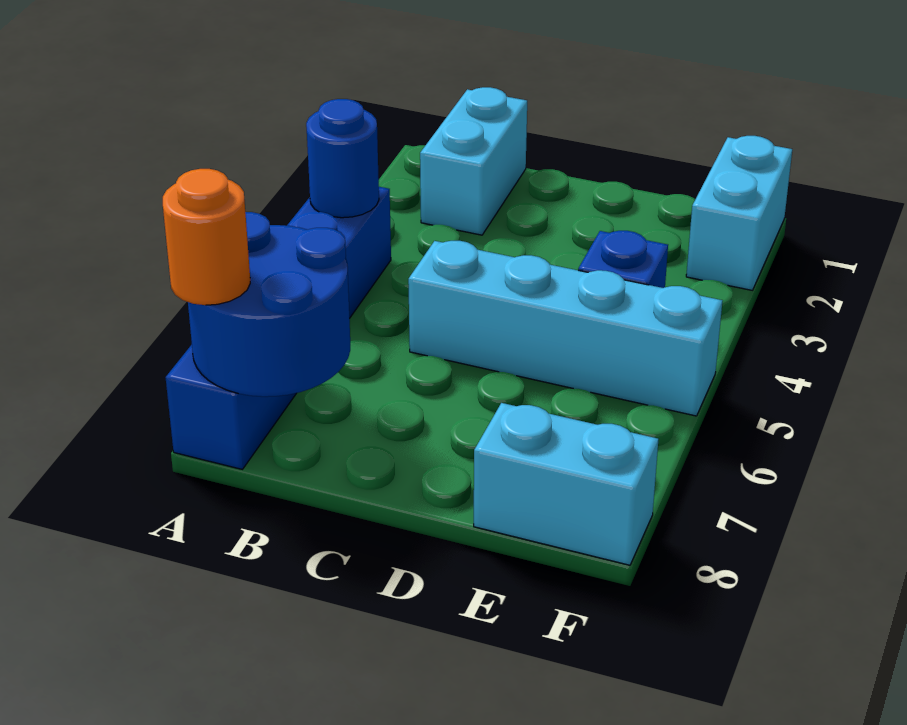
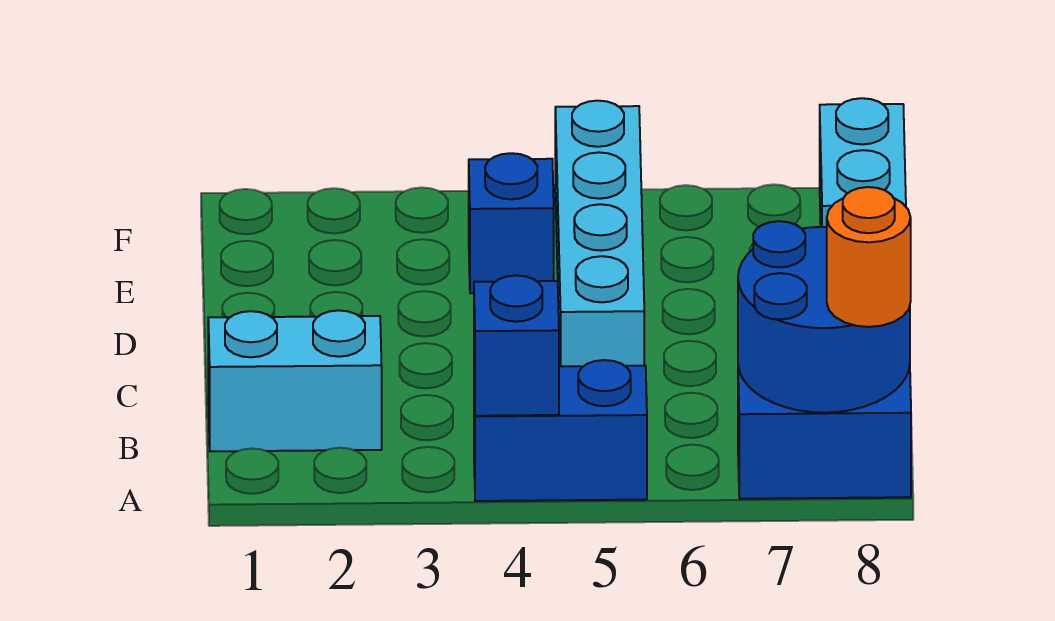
blue 1x1 round brick [306,99,379,218] -> blue 1x1 brick [474,275,559,416]
cyan 1x2 brick [686,136,792,290] -> none

